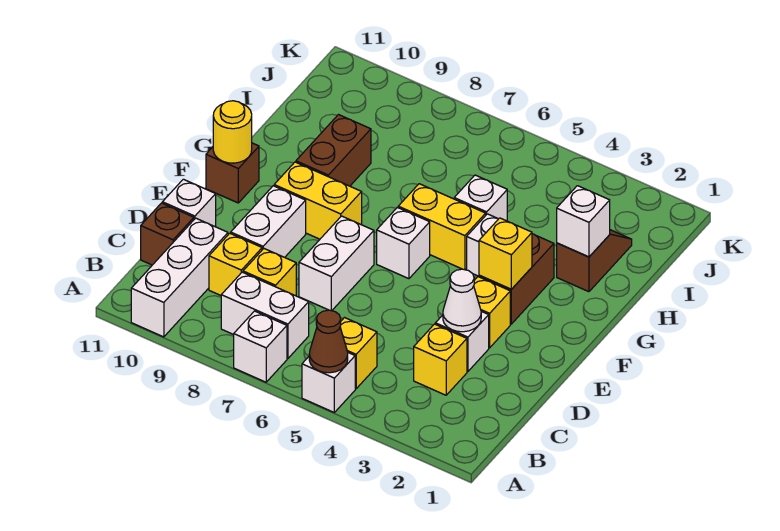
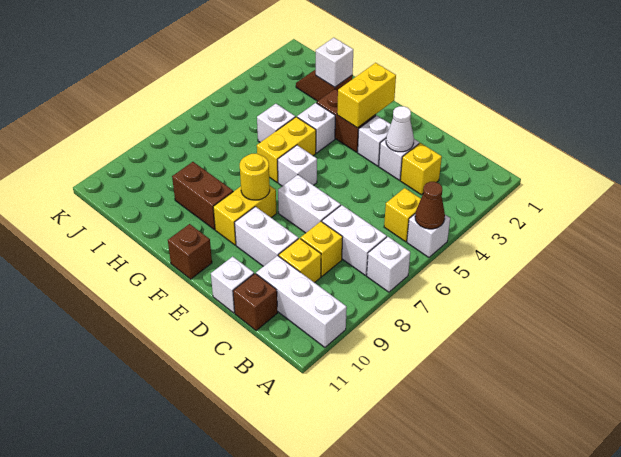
white 1x2 brick [221,272,309,359] -> white 1x2 brick turned to [322,205,387,275]
yellow 1x1 brick [474,277,510,348] -> white 1x1 brick [358,115,391,166]
yellow 1x1 brick [479,218,532,289] -> yellow 1x2 brick [337,63,396,128]
yellow 1x1 round brick [213,101,252,163] -> yellow 1x1 round brick moved to [240,154,270,200]

